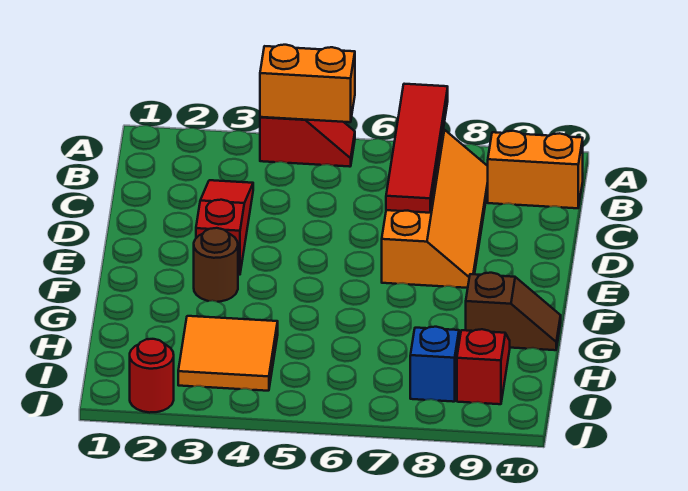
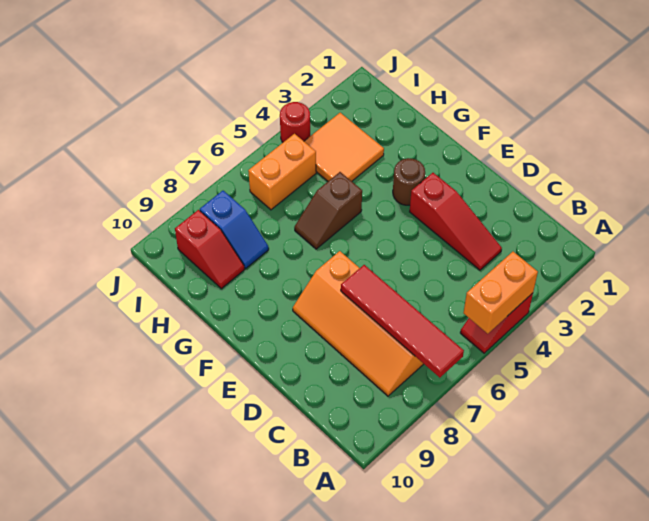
orange 1x2 brick [488,131,583,208] -> orange 1x2 brick moved to [248,134,316,210]
brown 1x2 slope [466,273,561,350] -> brown 1x2 slope moved to [294,172,362,249]
red 1x1 round brick [130,339,174,413] -> red 1x1 round brick moved to [280,102,310,142]

